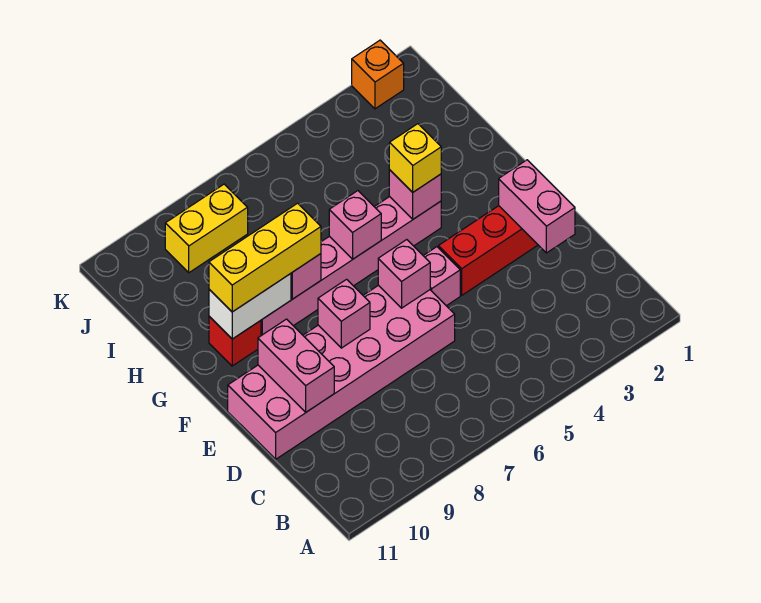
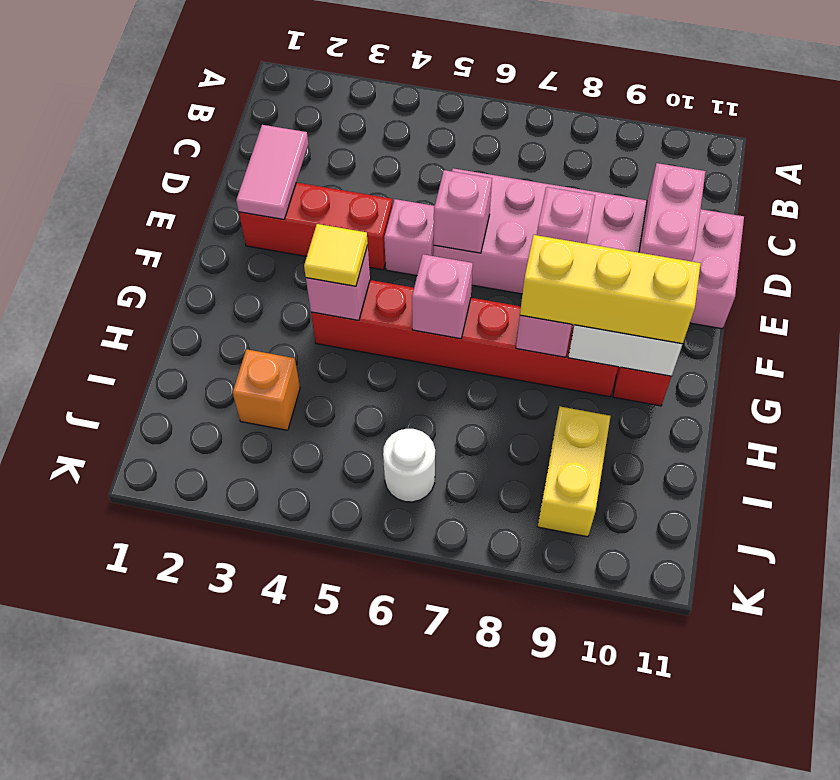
pink 1x2 brick [499,160,575,253] -> pink 1x2 tile [236,125,308,219]
pink 1x6 brick [261,197,441,336] -> red 1x6 brick [311,280,618,397]
yellow 1x1 brick [389,124,441,192] -> yellow 1x1 tile [304,224,368,286]
none -> white 1x1 round brick [383,429,435,502]
yellow 1x2 brick [165,184,248,273] -> yellow 1x2 brick turned to [537,407,611,537]
orange 1x1 brick [352,40,404,109] -> orange 1x1 brick moved to [233,349,300,430]

